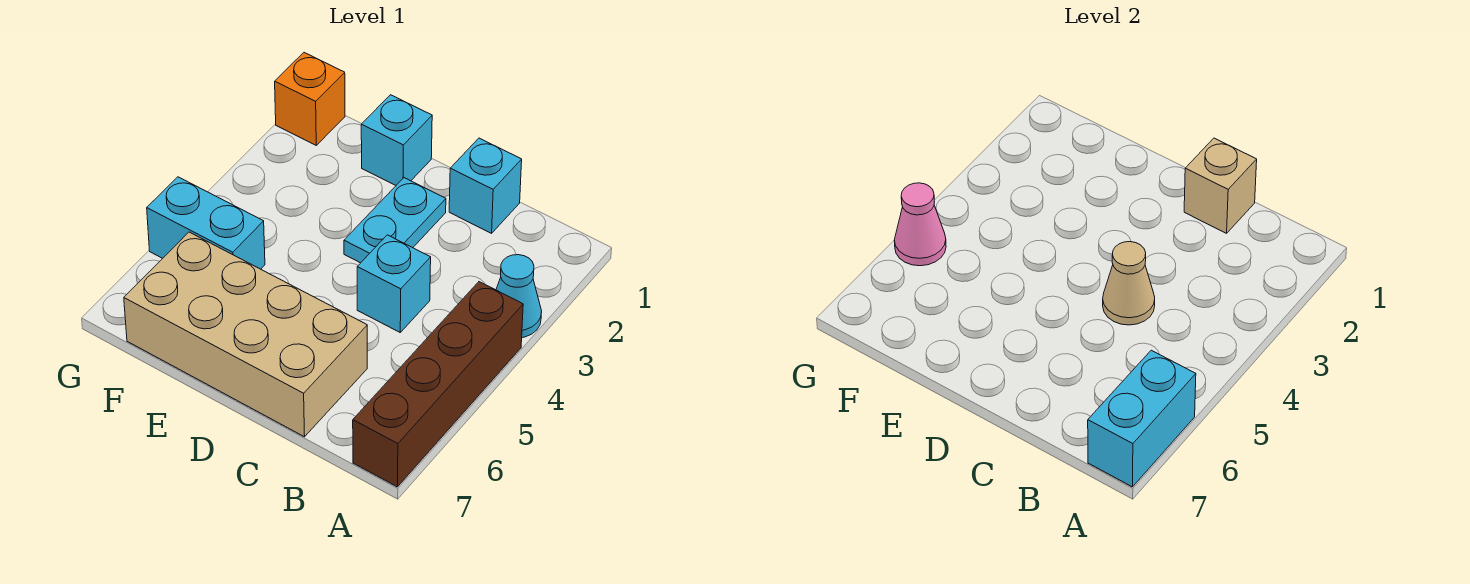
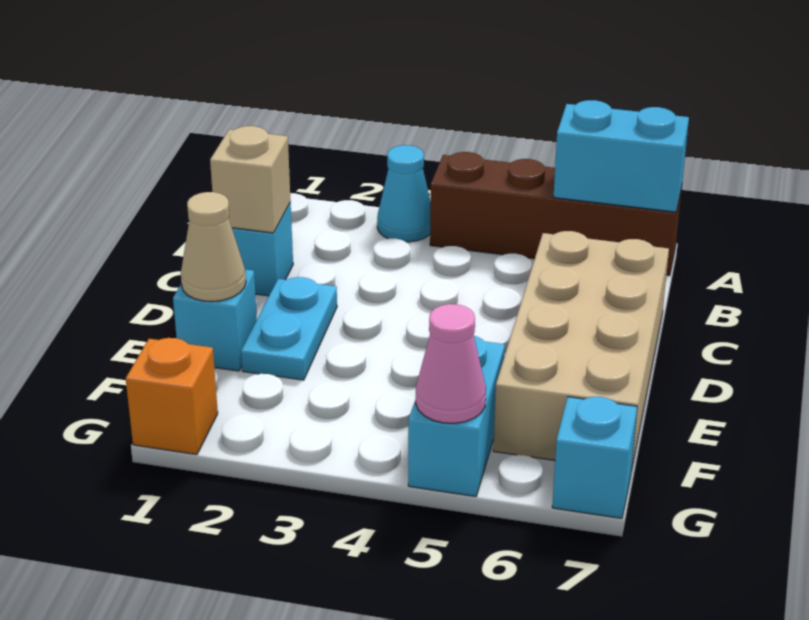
cyan 1x1 brick [357,235,431,332] -> cyan 1x1 brick moved to [552,397,637,518]
tan 1x1 cone [1103,242,1155,325] -> tan 1x1 cone moved to [181,192,246,302]
cyan 1x2 plate [344,178,446,263] -> cyan 1x2 plate turned to [241,277,337,380]

